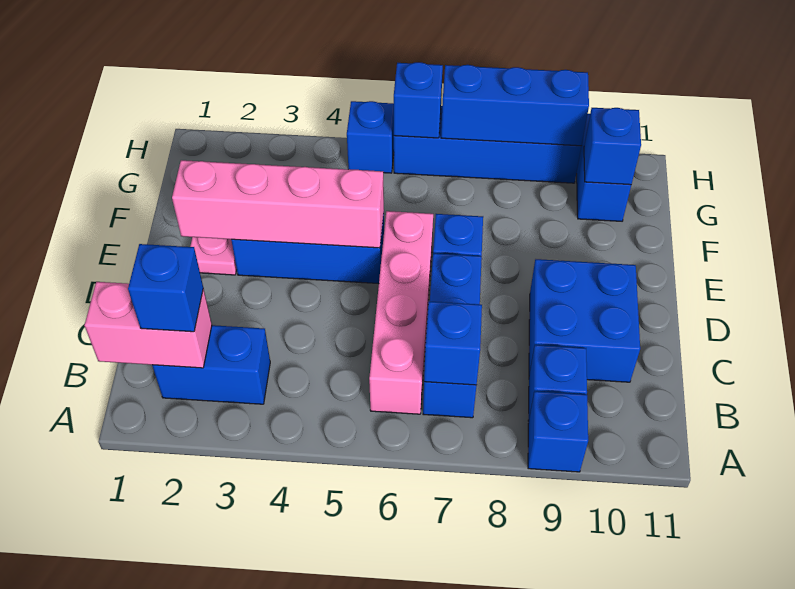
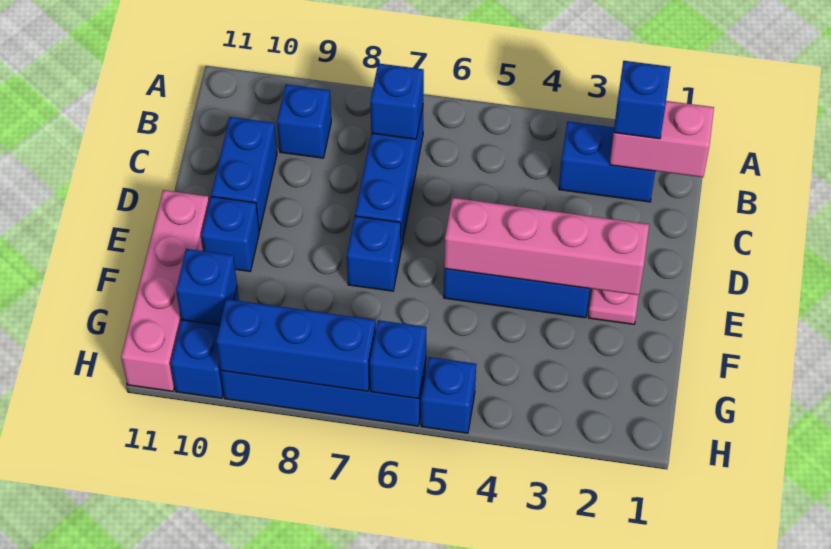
blue 1x1 brick [528,391,588,472] -> blue 1x1 brick moved to [201,197,259,271]
pink 1x4 brick [369,211,433,414] -> pink 1x4 brick moved to [121,190,209,391]
blue 2x2 brick [529,259,640,382] -> blue 1x2 brick [211,117,277,231]

